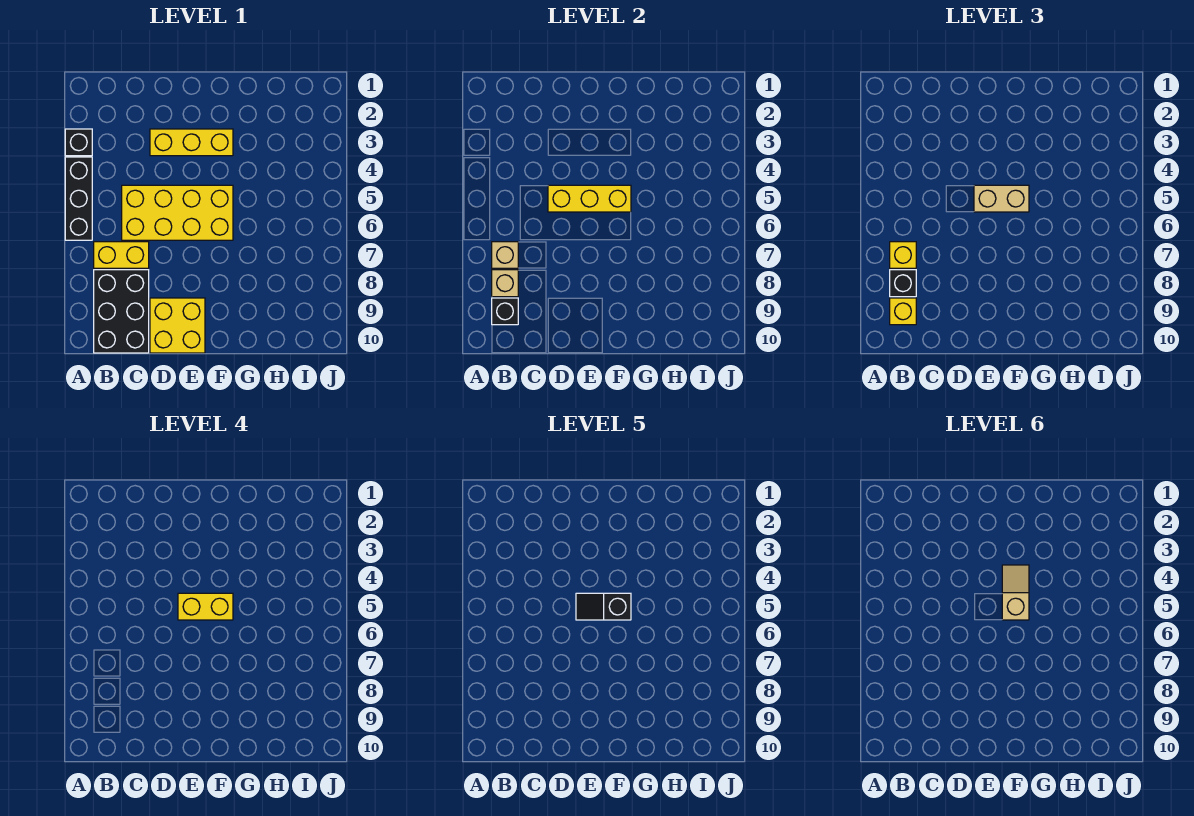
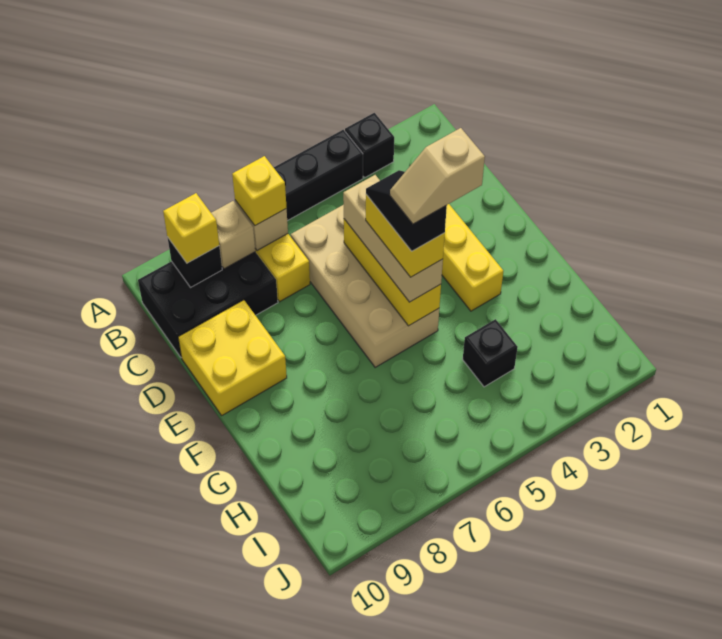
black 1x1 brick [890,270,916,297] -> black 1x1 brick moved to [463,319,518,387]
yellow 2x4 brick [122,185,233,240] -> tan 2x4 brick [291,205,439,367]
tan 1x2 brick [974,185,1029,212] -> tan 1x3 brick [343,175,443,302]
tan 1x2 slope [1002,565,1029,620] -> tan 1x2 slope turned to [390,128,485,224]

